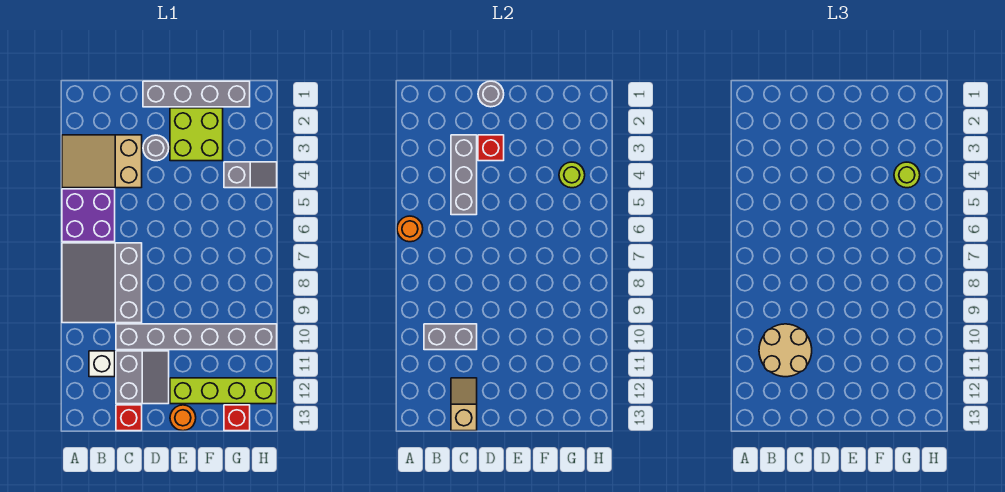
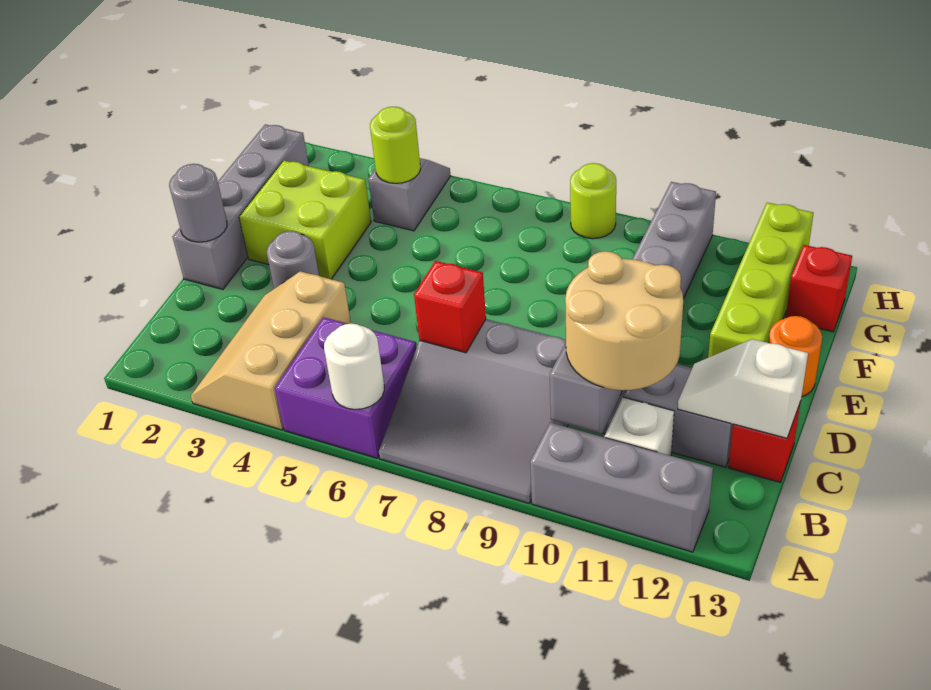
tan 2x3 slope [62,135,142,188] -> tan 2x3 slope turned to [191,271,351,430]
orange 1x1 round brick [397,216,423,242] -> white 1x1 round brick [324,323,384,410]
grey 1x3 brick [451,135,477,215] -> grey 1x3 brick moved to [530,422,713,552]
tan 1x2 slope [451,378,477,431] -> white 1x2 slope [678,339,808,438]
red 1x1 brick [478,135,504,161] -> red 1x1 brick moved to [414,261,486,353]
lime 1x1 round brick [894,162,920,188] -> lime 1x1 round brick moved to [570,163,616,239]

